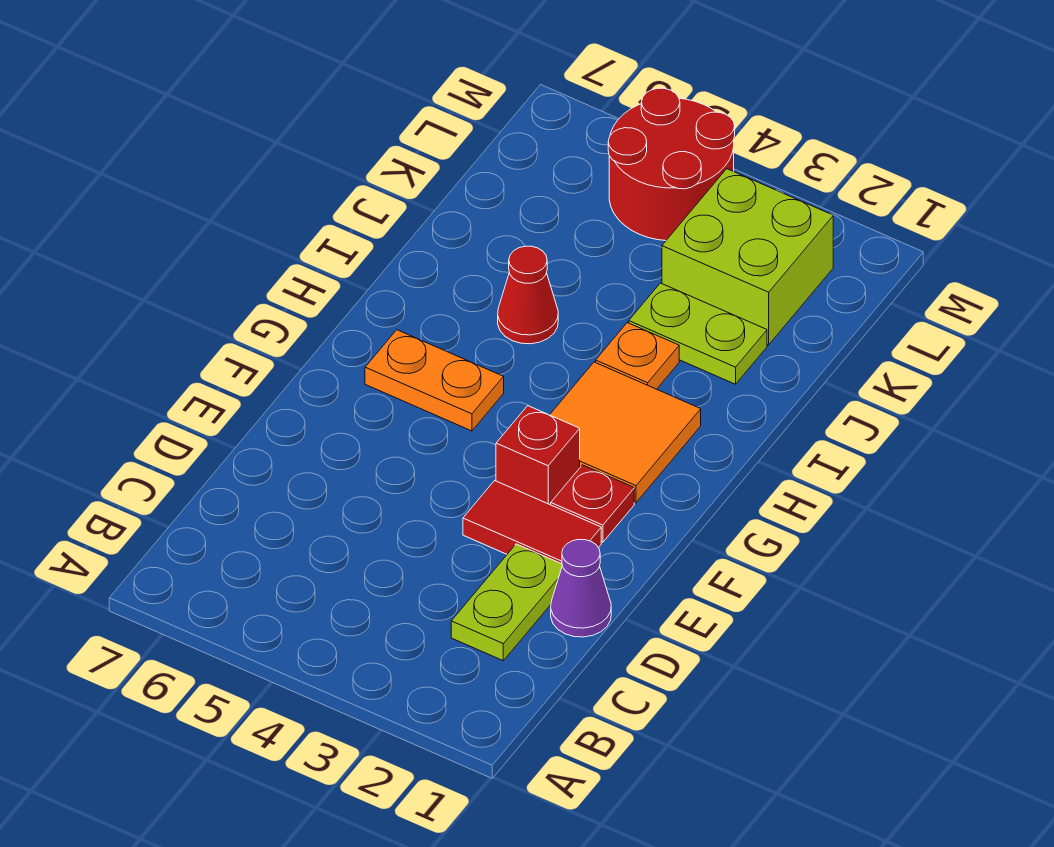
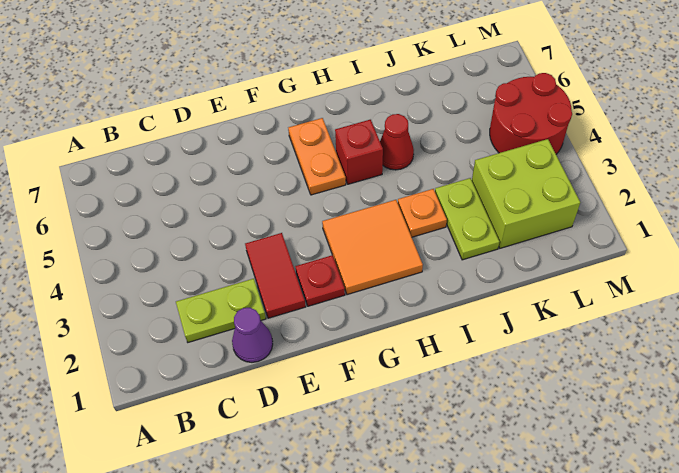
red 1x1 brick [496,406,580,505] -> red 1x1 brick moved to [335,120,383,184]

